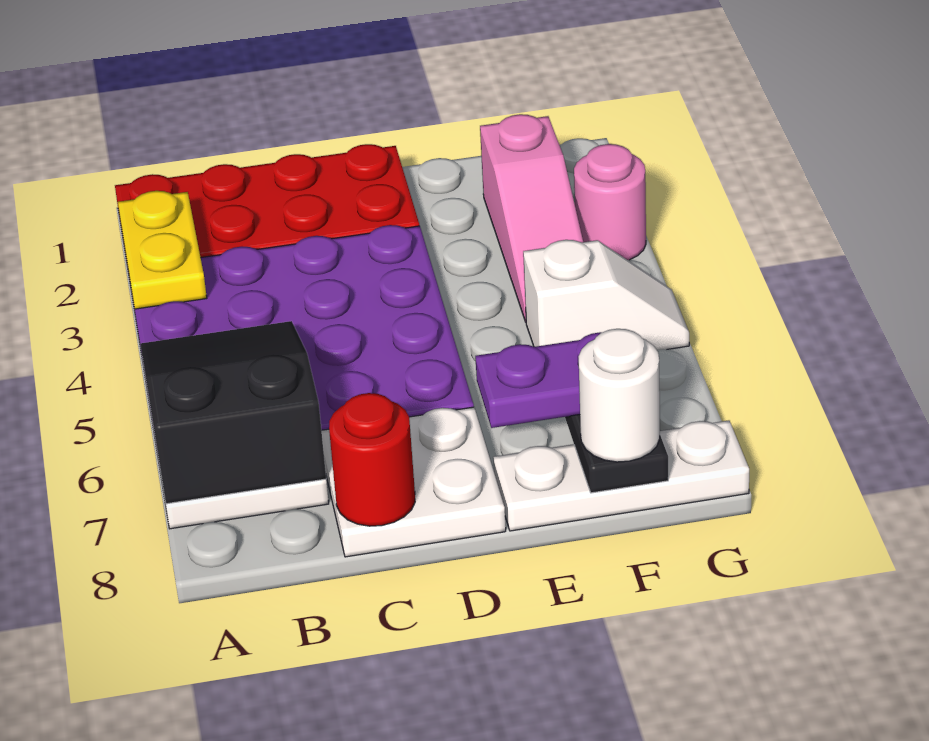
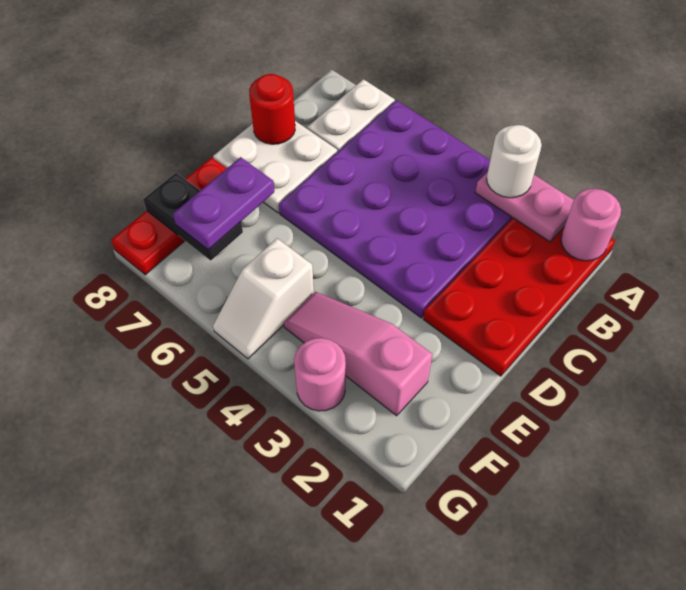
none -> pink 1x1 round brick [561,189,621,261]
yellow 1x2 plate [118,191,207,309] -> pink 1x2 plate [475,172,574,242]
black 2x3 slope [140,321,326,504] -> none
white 1x3 plate [493,420,749,531] -> red 1x3 plate [111,157,227,275]
white 1x1 round brick [579,329,660,462] -> white 1x1 round brick moved to [487,125,542,198]

